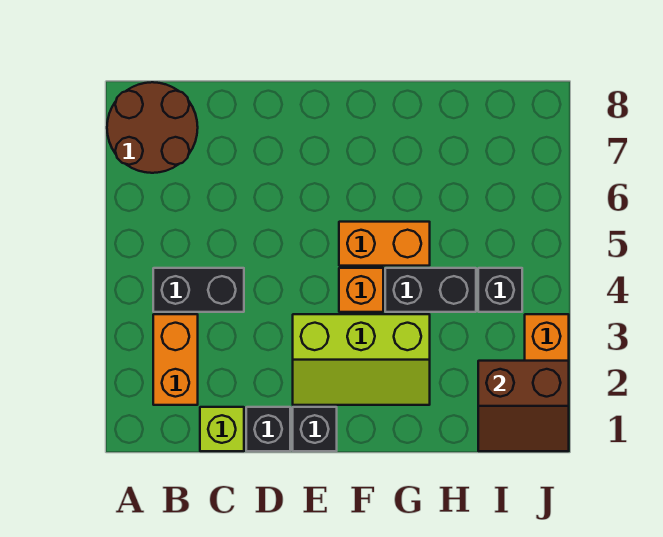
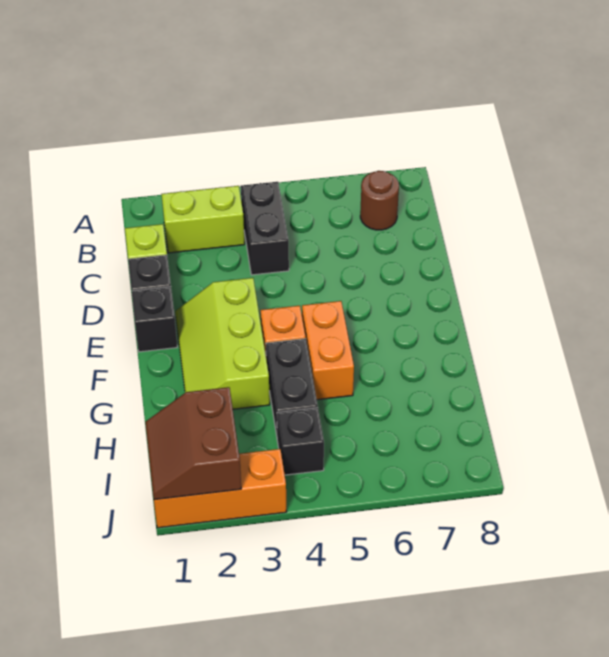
brown 2x2 round brick [107,82,198,173] -> brown 1x1 round brick [360,171,399,230]
orange 1x2 brick [153,314,198,405] -> lime 1x2 brick [162,186,245,253]

